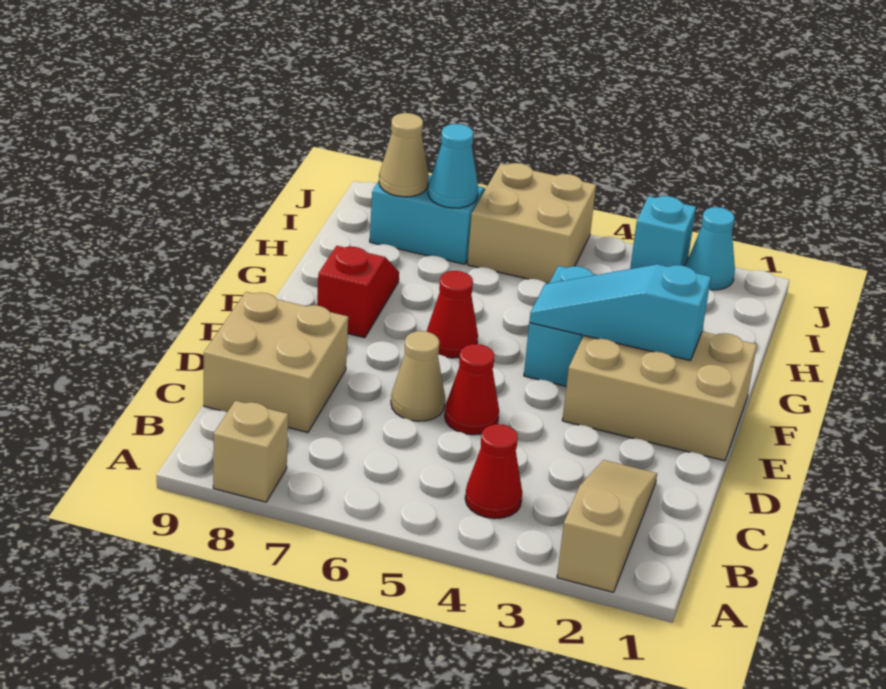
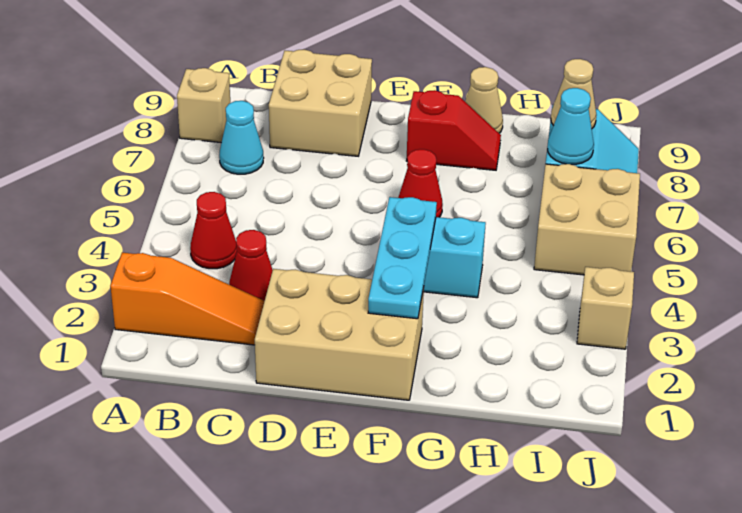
tan 1x3 slope [557,460,657,592] -> orange 1x3 slope [110,253,264,345]
red 1x1 cone [445,344,499,435] -> red 1x1 cone moved to [229,230,273,301]
tan 1x1 cone [391,331,445,421] -> tan 1x1 cone moved to [465,67,503,133]
tan 2x3 brick [562,332,757,461] -> tan 2x3 brick turned to [255,269,424,400]
cyan 1x3 slope [529,264,711,361] -> cyan 1x3 plate [368,197,437,319]
cyan 1x1 cone [686,207,735,290] -> cyan 1x1 cone moved to [219,101,264,174]
cyan 1x1 brick [630,196,696,269] -> tan 1x1 brick [577,267,634,349]

